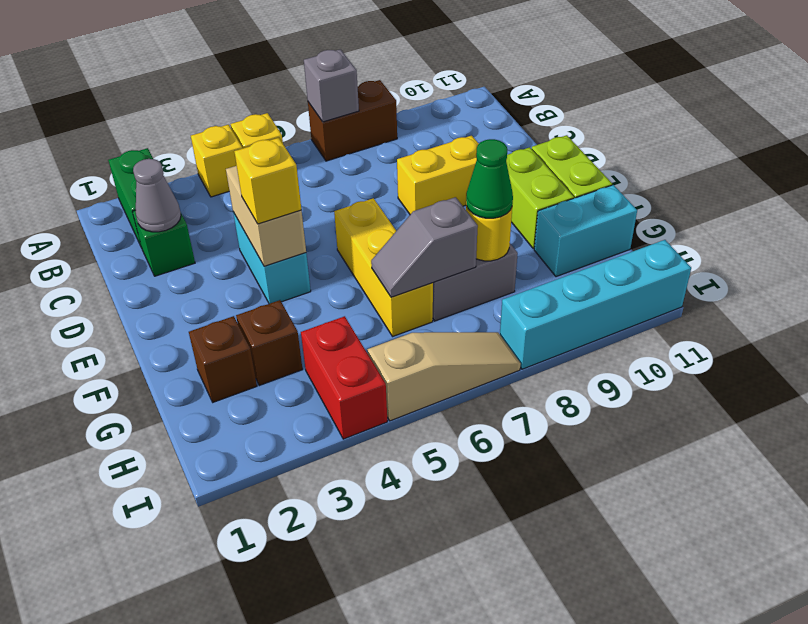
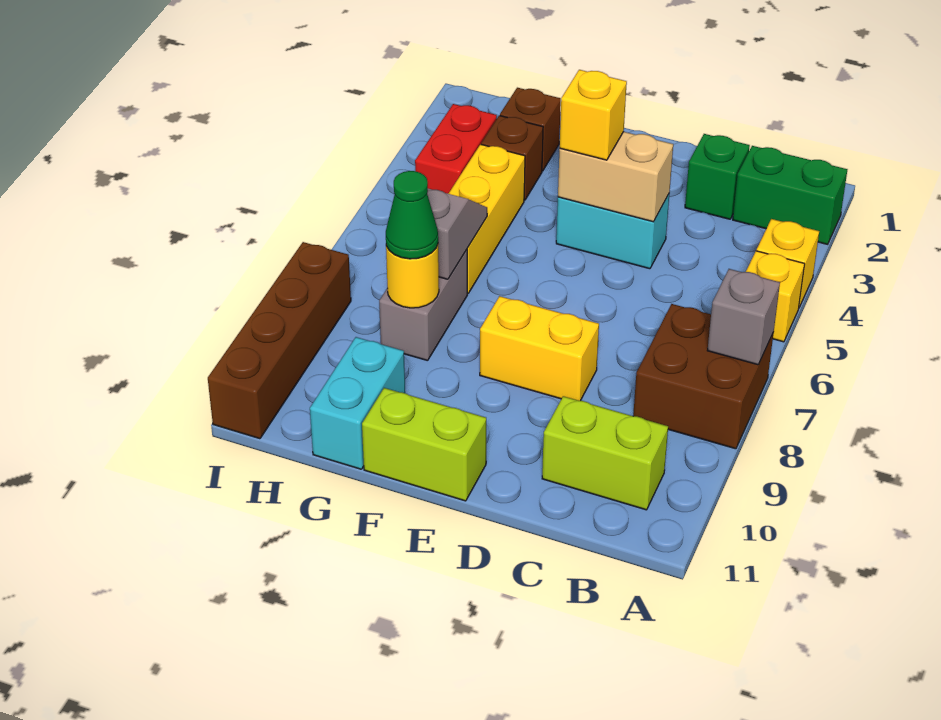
brown 1x2 brick [308,80,397,161] -> brown 2x2 brick [633,304,774,449]
grey 1x1 cone [133,159,181,232] -> none
yellow 1x2 brick [397,136,479,214] -> yellow 1x2 brick turned to [480,296,599,401]
yellow 1x3 brick [334,198,433,337] -> yellow 1x3 brick turned to [448,144,525,293]
lime 1x2 brick [506,147,574,249] -> lime 1x2 brick moved to [542,396,668,510]
red 1x2 brick [301,316,387,439] -> red 1x2 brick turned to [415,104,497,194]
tan 1x3 slope [367,332,521,421] -> none
cyan 1x4 brick [500,240,691,369] -> brown 1x4 brick [208,242,351,439]

